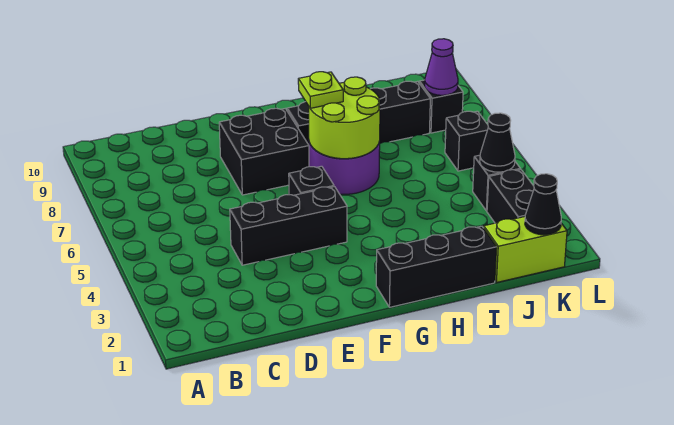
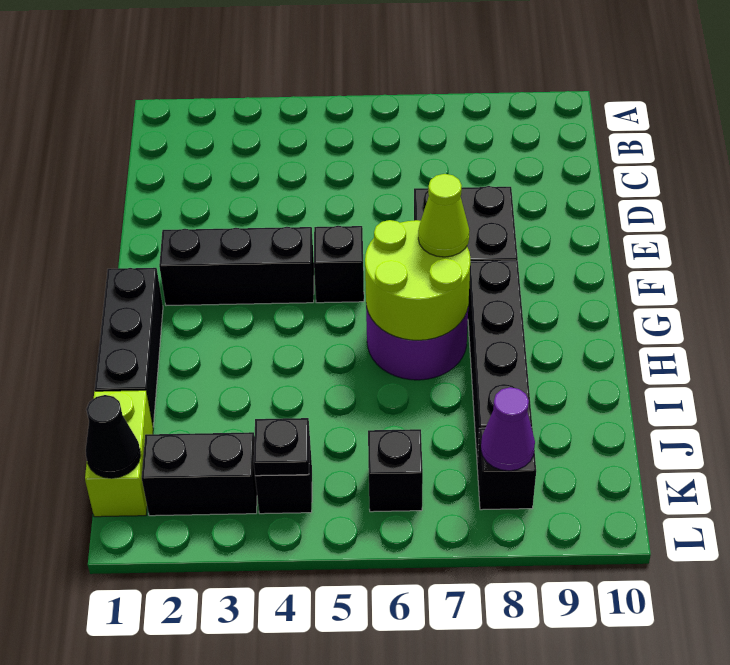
black 1x3 brick [230,187,347,265] -> black 1x3 brick turned to [159,227,314,306]
lime 1x1 plate [298,72,343,108] -> lime 1x1 cone [418,174,469,257]
black 1x1 cone [480,113,515,172] -> black 1x1 plate [254,418,310,476]

